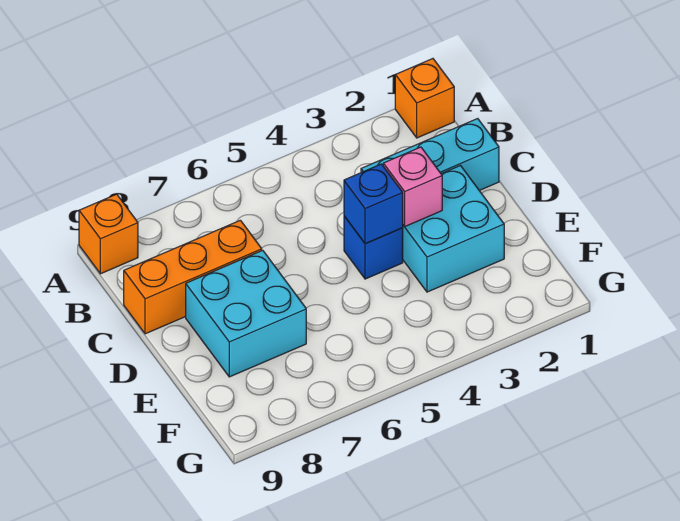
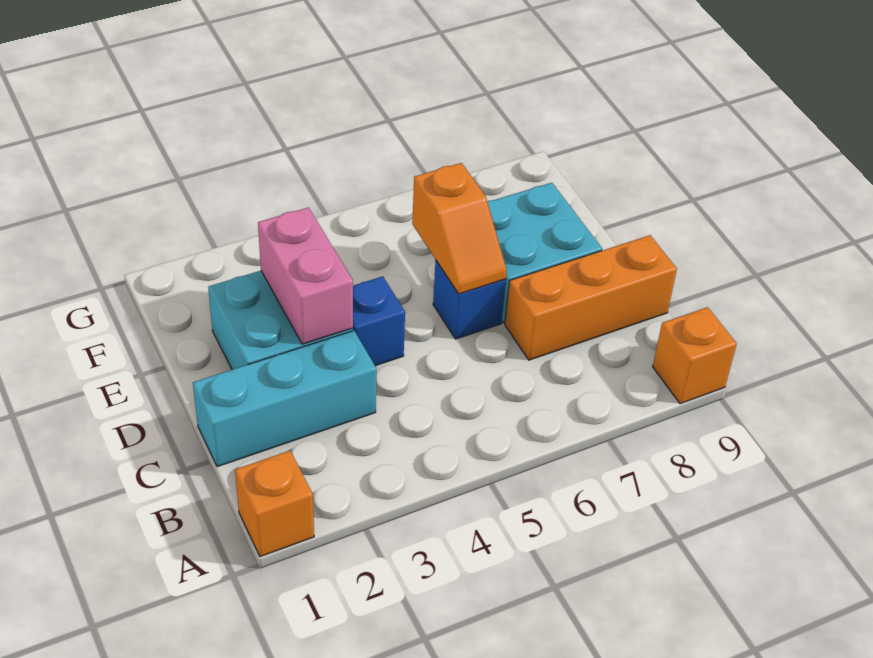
pink 1x1 brick [383,147,442,226] -> pink 1x2 brick [258,207,353,344]
blue 1x1 brick [344,164,403,244] -> blue 1x1 brick moved to [433,261,506,339]
none -> orange 1x2 slope [412,163,507,294]

